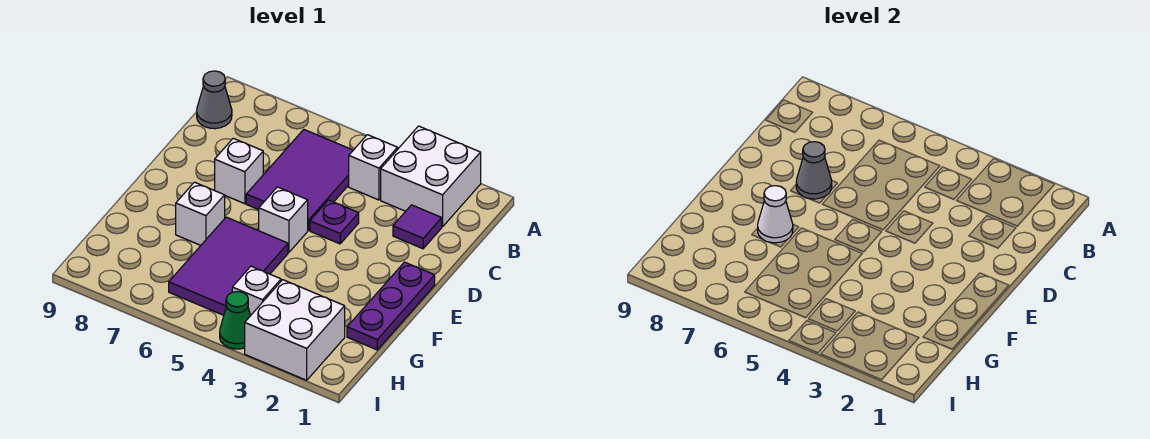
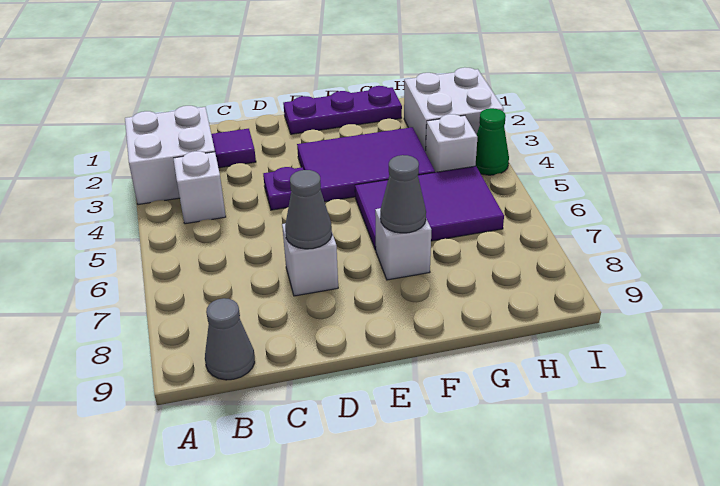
purple 2x3 tile [246,130,353,230] -> purple 2x3 tile moved to [297,127,435,202]
white 1x1 brick [259,187,308,252] -> none
white 1x1 cone [758,186,793,243] -> grey 1x1 cone [380,155,426,233]

